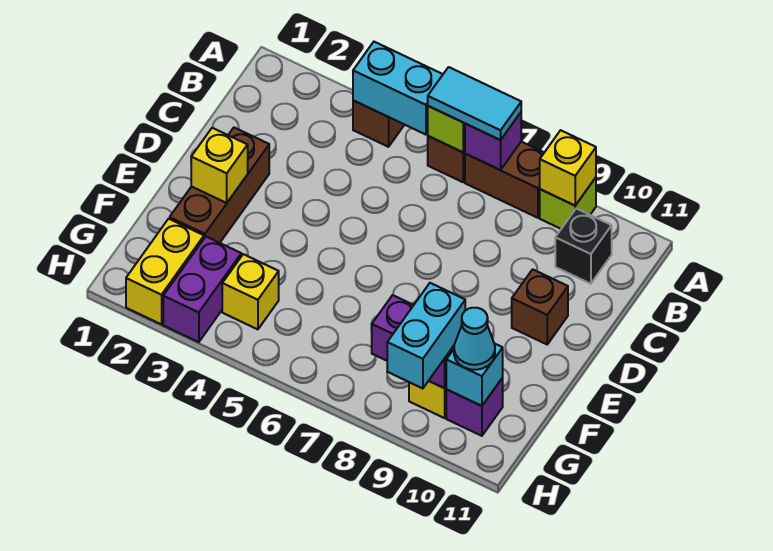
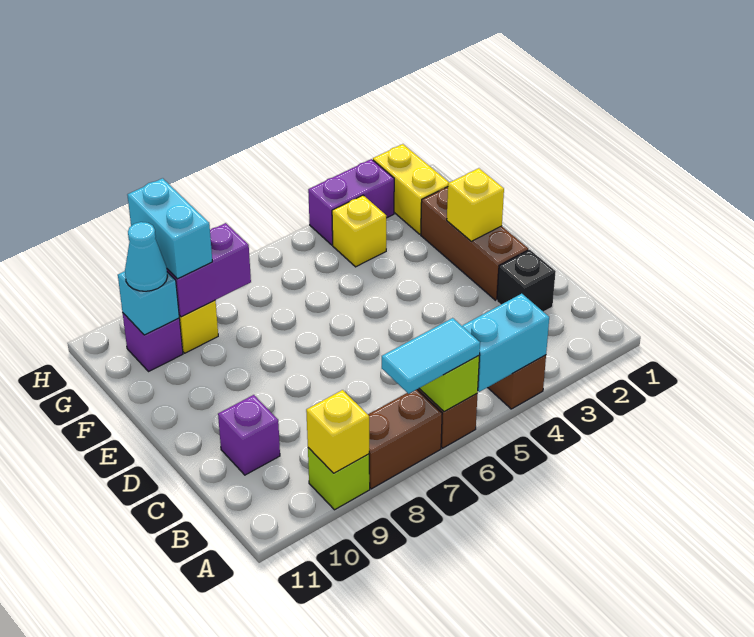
purple 1x1 brick [465,113,521,170] -> purple 1x1 brick moved to [218,395,280,475]
black 1x1 brick [555,209,612,284] -> black 1x1 brick moved to [497,250,556,312]
brown 1x1 brick [512,269,568,344] -> none
purple 1x2 brick [163,237,241,342] -> purple 1x2 brick turned to [308,159,394,245]

